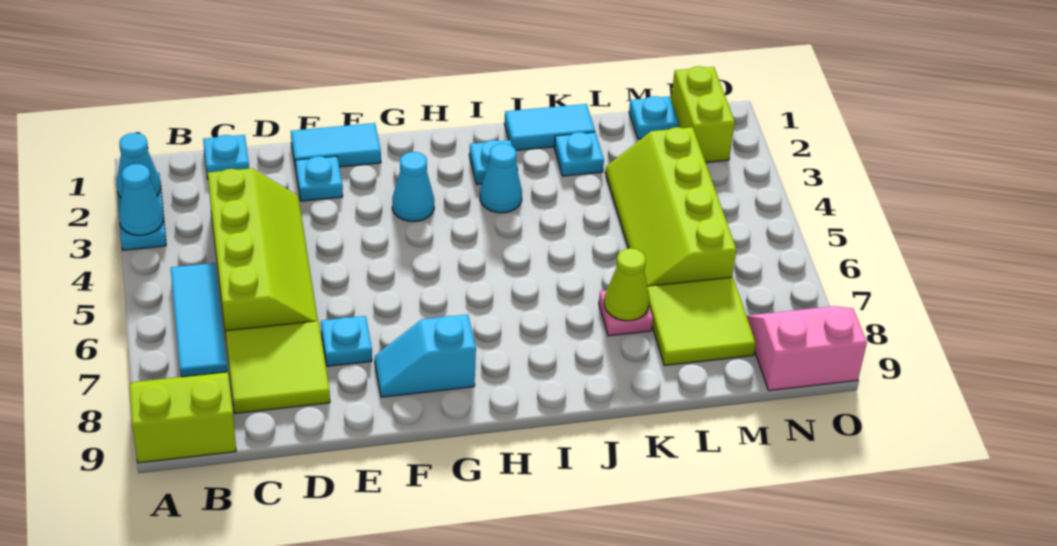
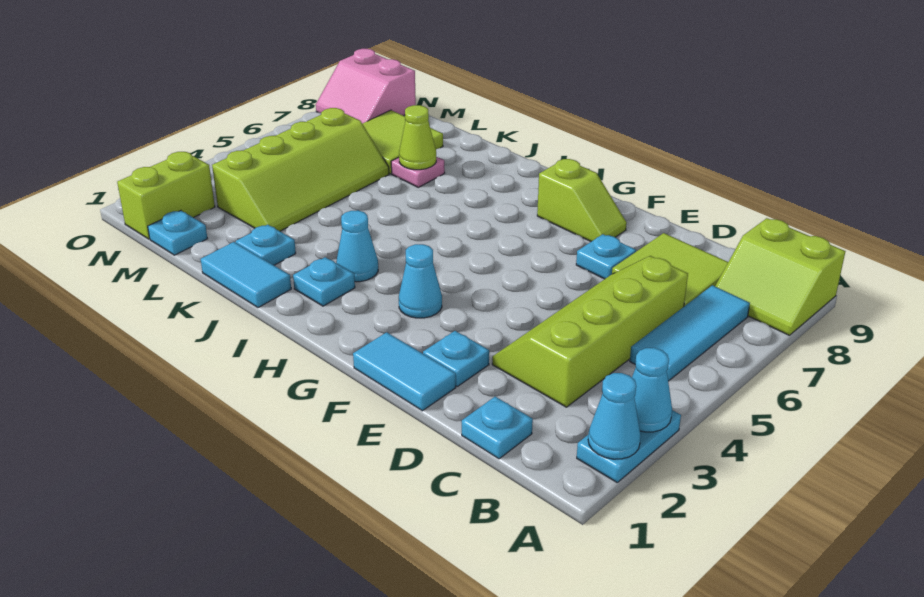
cyan 1x2 slope [375,315,476,397] -> lime 1x2 slope [537,159,627,242]

